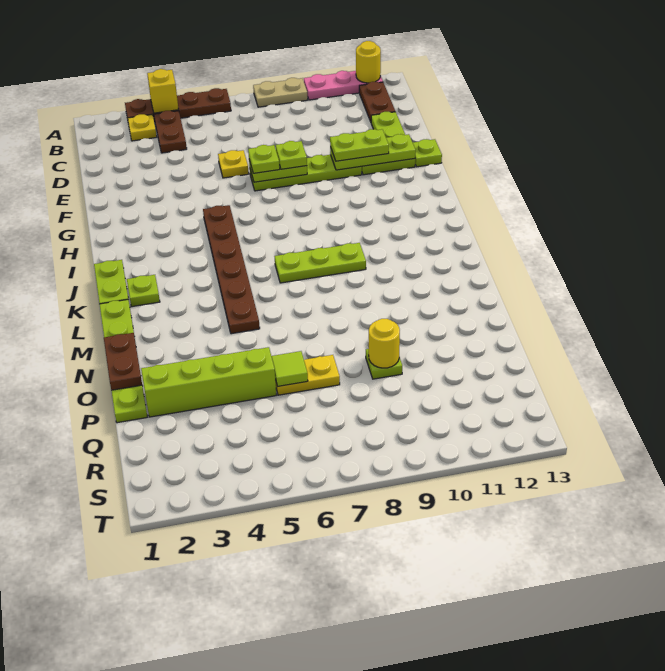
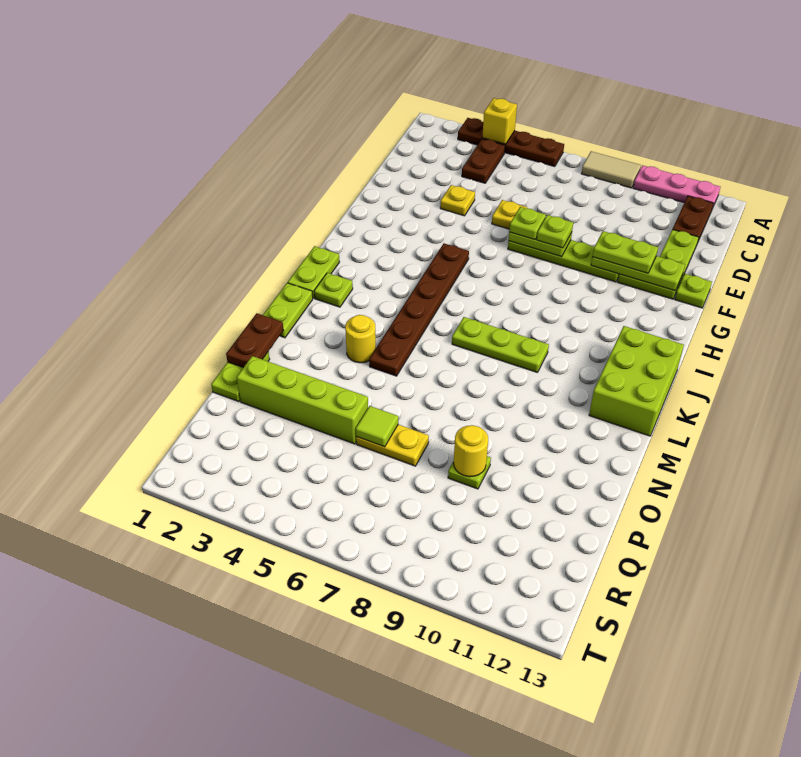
tan 1x2 plate [253,78,308,107] -> tan 1x2 tile [581,151,641,188]
yellow 1x1 round brick [356,41,381,83] -> yellow 1x1 round brick moved to [345,315,376,363]
yellow 1x1 plate [128,114,157,141] -> yellow 1x1 plate moved to [440,185,475,216]
none -> lime 2x3 brick [589,326,684,436]

